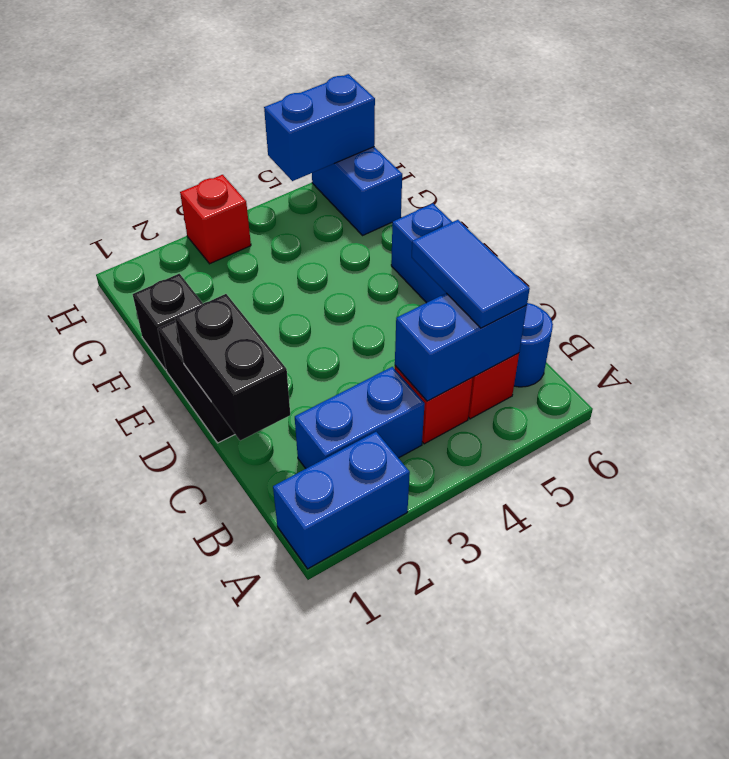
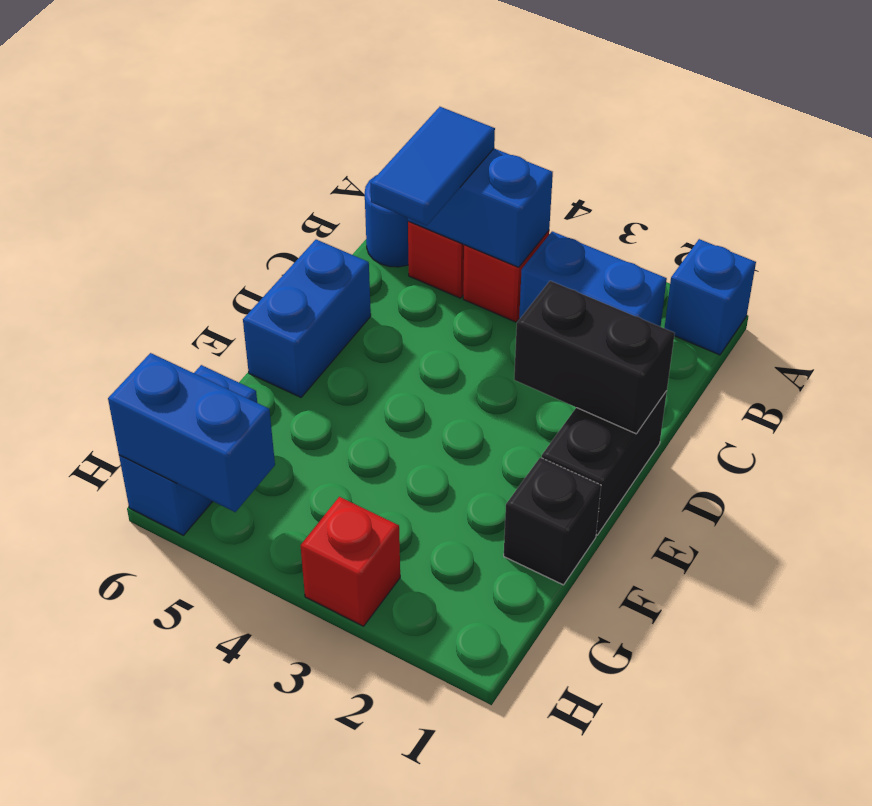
blue 1x2 brick [273,432,410,569] -> blue 1x1 brick [665,239,756,355]
black 1x2 brick [175,294,290,441] -> black 1x2 brick turned to [514,281,675,434]

